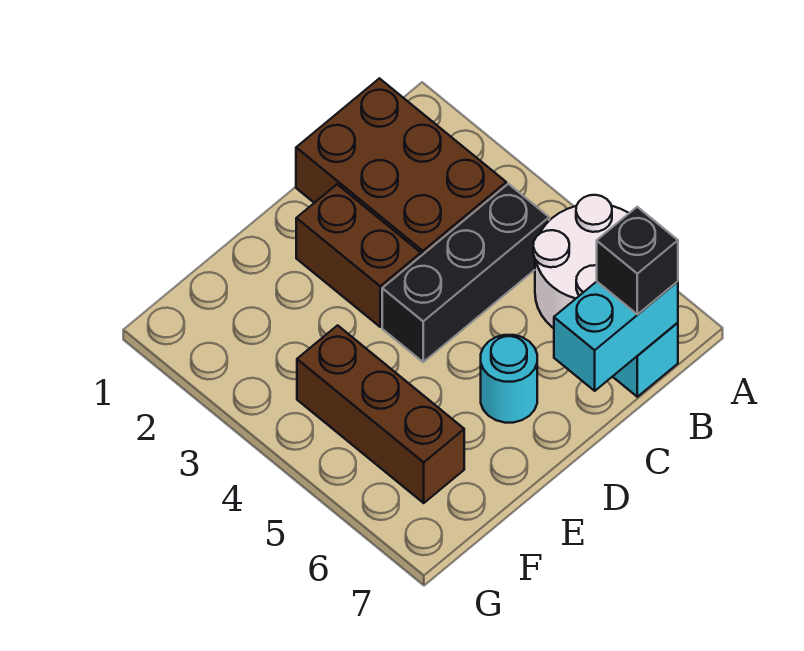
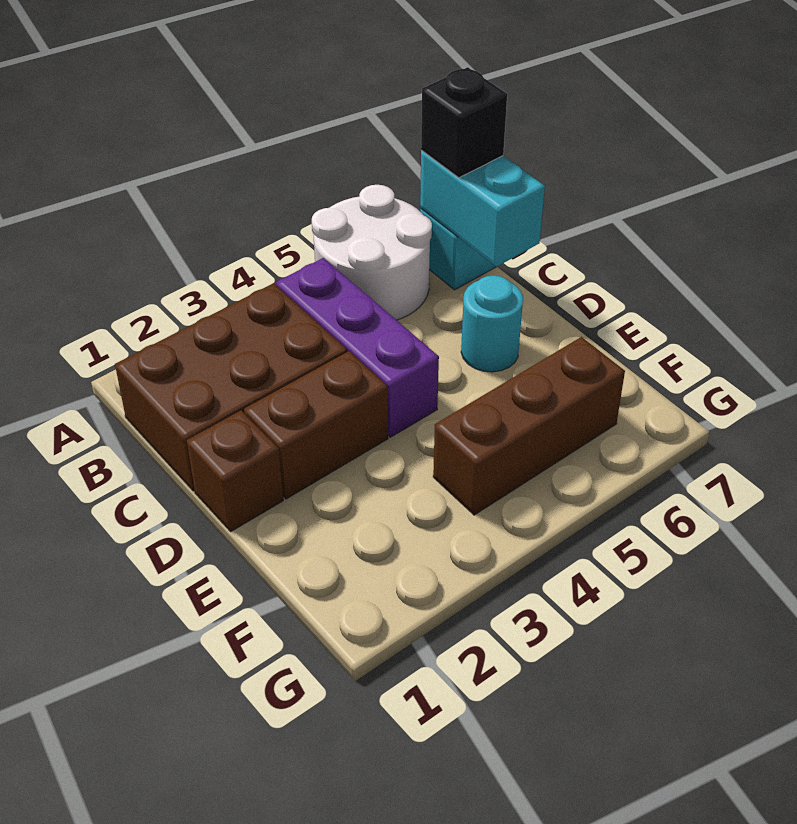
black 1x3 brick [382,184,549,362] -> purple 1x3 brick [276,258,439,437]
none -> brown 1x1 brick [187,411,283,531]

